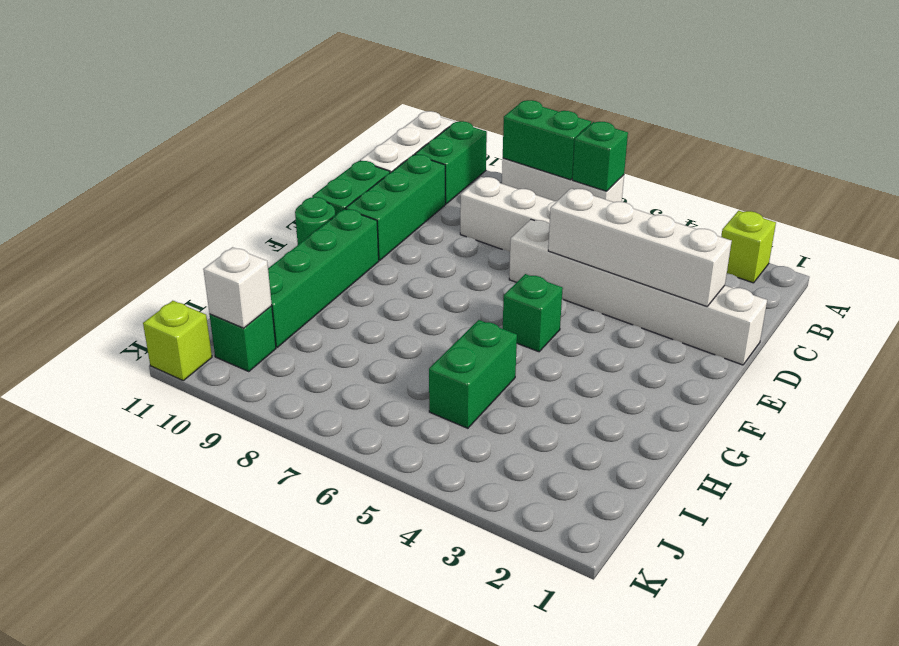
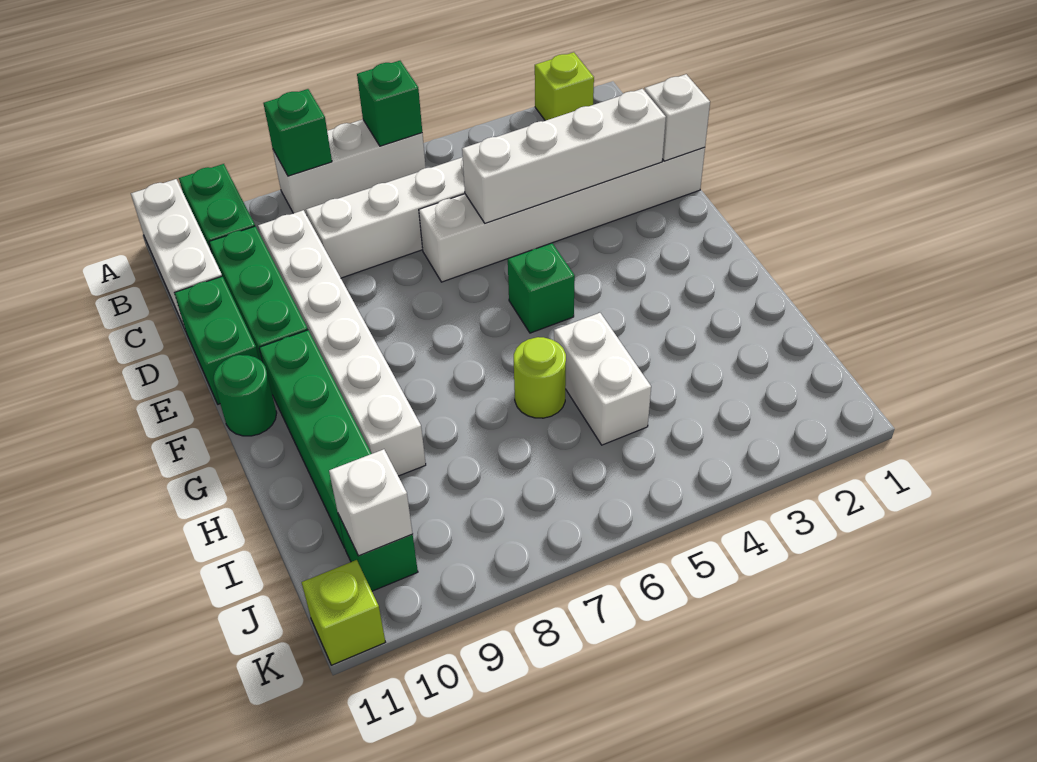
green 1x2 brick [503,100,591,180] -> green 1x1 brick [264,89,332,176]
none -> white 1x6 brick [258,210,426,476]
none -> white 1x1 brick [645,74,710,161]
green 1x2 brick [429,320,517,428] -> white 1x2 brick [554,313,651,445]
none -> lime 1x1 round brick [514,337,566,418]

